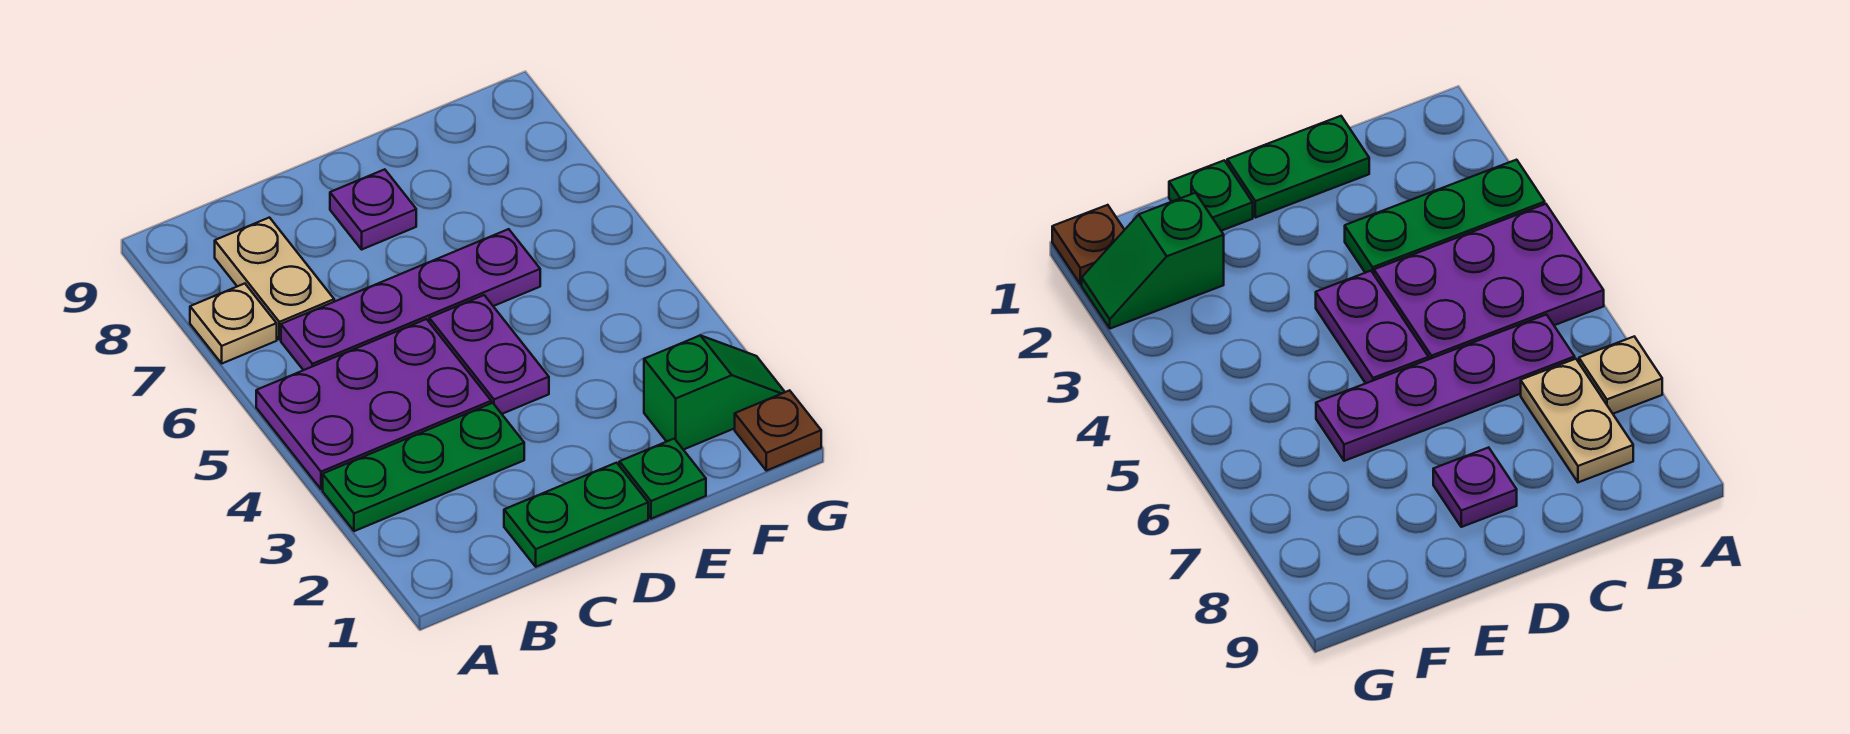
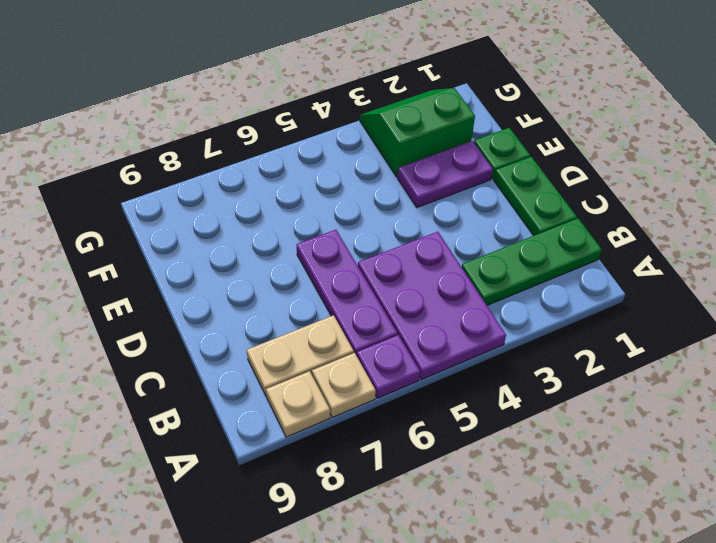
green 1x3 plate [323,403,524,531] -> green 1x3 plate turned to [462,218,602,305]
none -> tan 1x1 plate [266,371,330,437]
purple 1x4 plate [281,229,540,370] -> purple 1x3 plate [297,230,397,356]
purple 1x2 plate [429,295,549,414] -> purple 1x2 plate moved to [398,141,493,208]
purple 1x1 plate [330,169,416,249] -> purple 1x1 plate moved to [357,335,420,398]
green 1x2 slope [644,336,785,450] -> green 2x2 slope [360,88,475,177]
brown 1x1 plate [735,390,821,471] -> none

